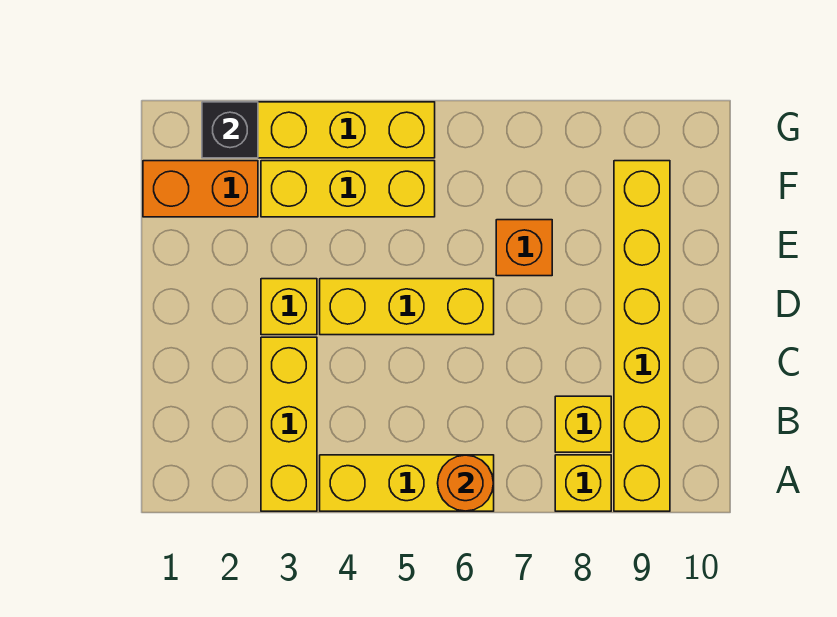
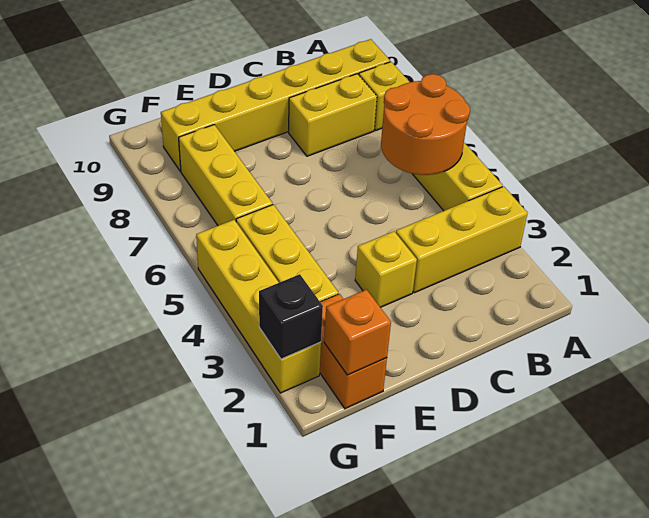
orange 1x1 round brick [438,455,494,511] -> orange 2x2 round brick [381,74,470,175]
yellow 1x1 brick [555,396,611,452] -> yellow 1x2 brick [289,74,377,156]
yellow 1x3 brick [320,279,494,335] -> yellow 1x3 brick moved to [179,125,273,226]
orange 1x1 brick [496,220,552,276] -> orange 1x1 brick moved to [324,290,391,375]

